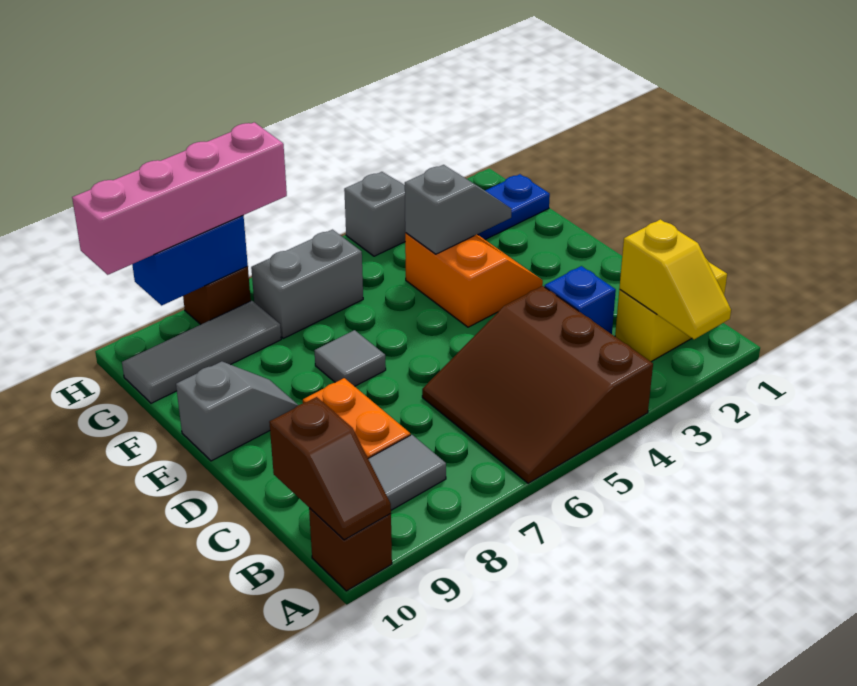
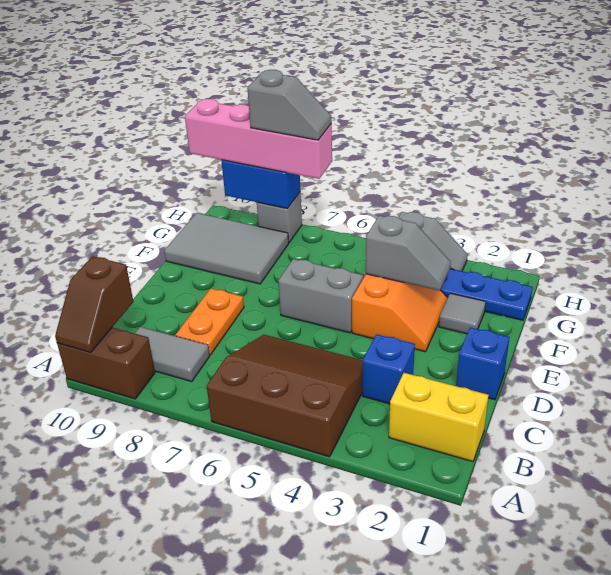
yellow 1x2 slope [619,219,731,339] -> none
brown 3x3 slope [422,286,653,483] -> brown 3x3 slope turned to [207,335,363,457]
brown 1x1 brick [309,508,392,591] -> brown 1x2 brick [57,328,155,399]
none -> blue 1x1 brick [456,328,510,400]
grey 1x1 tile [314,330,386,386] -> grey 1x1 tile moved to [439,293,486,334]
grey 1x2 slope [176,361,298,461] -> grey 1x2 slope moved to [247,70,332,140]
grey 1x2 brick [251,230,363,338] -> grey 1x2 brick moved to [278,259,363,333]
grey 1x3 tile [122,301,281,403] -> grey 2x3 tile [164,213,289,284]
brown 1x1 brick [183,266,251,324] -> grey 1x1 brick [257,192,302,242]

